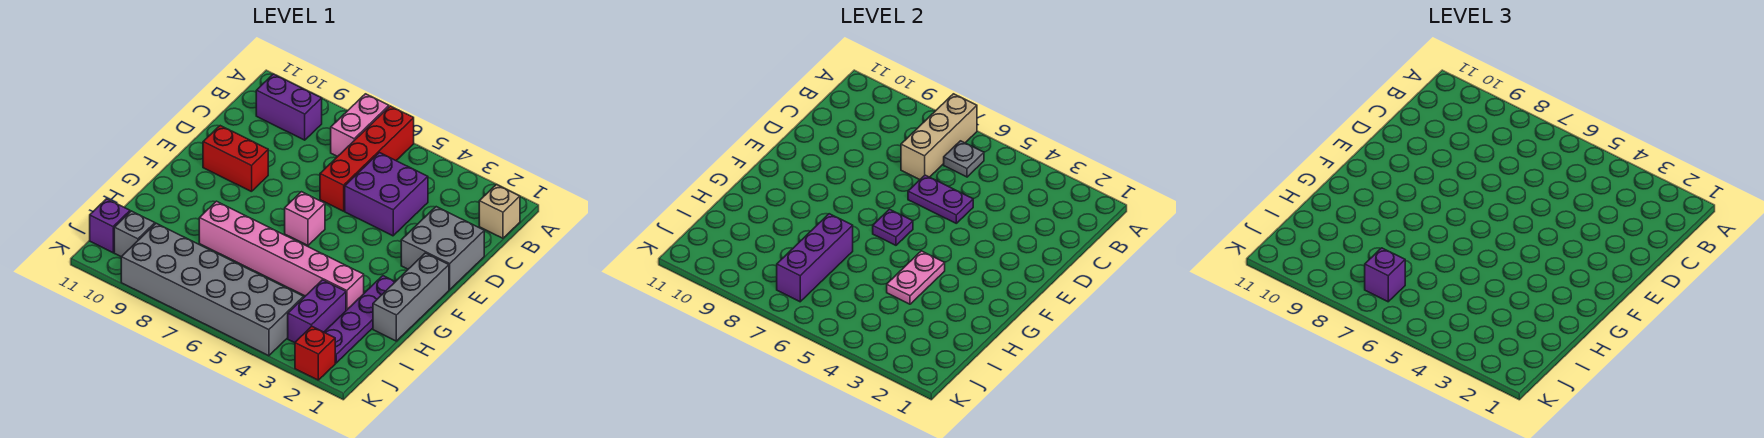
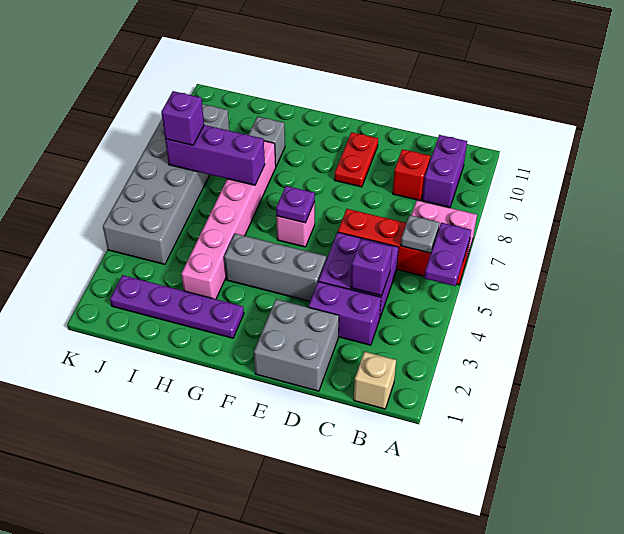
tan 1x3 brick [901,94,977,180] -> none
purple 1x2 plate [908,175,973,223] -> purple 1x2 plate moved to [425,223,471,286]
red 1x2 brick [203,126,268,192] -> red 1x2 plate [334,132,378,187]
grey 1x3 brick [373,253,449,341] -> grey 1x3 brick moved to [224,234,326,301]
pink 1x2 plate [887,251,945,304] -> none
purple 1x2 brick [288,280,346,343] -> purple 1x2 brick moved to [308,281,381,345]
grey 1x1 brick [114,211,155,257] -> grey 1x1 brick moved to [249,117,285,166]
purple 1x1 brick [90,199,130,253] -> purple 1x1 brick moved to [351,239,392,296]
red 1x1 brick [295,326,335,380] -> red 1x1 brick moved to [393,149,430,200]

